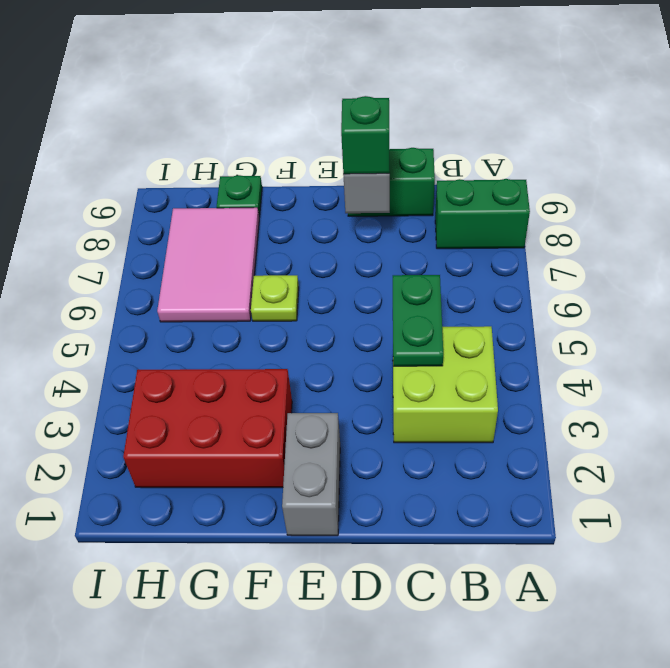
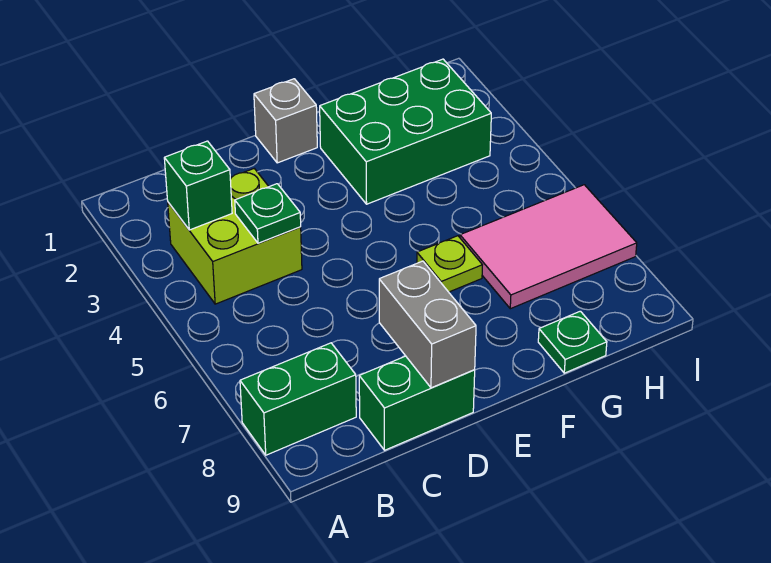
green 1x2 plate [393,275,443,366] -> green 1x1 plate [235,184,301,243]
green 1x1 brick [341,96,390,174] -> green 1x1 brick moved to [164,141,232,230]
grey 1x2 brick [282,413,340,536] -> grey 1x1 brick [254,79,317,163]
red 2x3 brick [123,369,292,488] -> green 2x3 brick [320,59,491,204]
pink 2x3 tile [157,208,259,322] -> pink 2x3 tile turned to [460,185,637,309]

